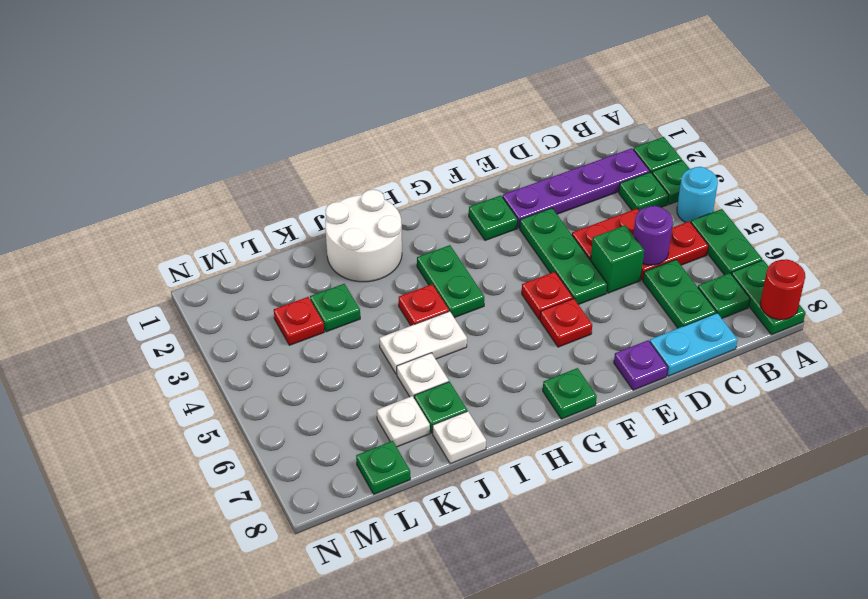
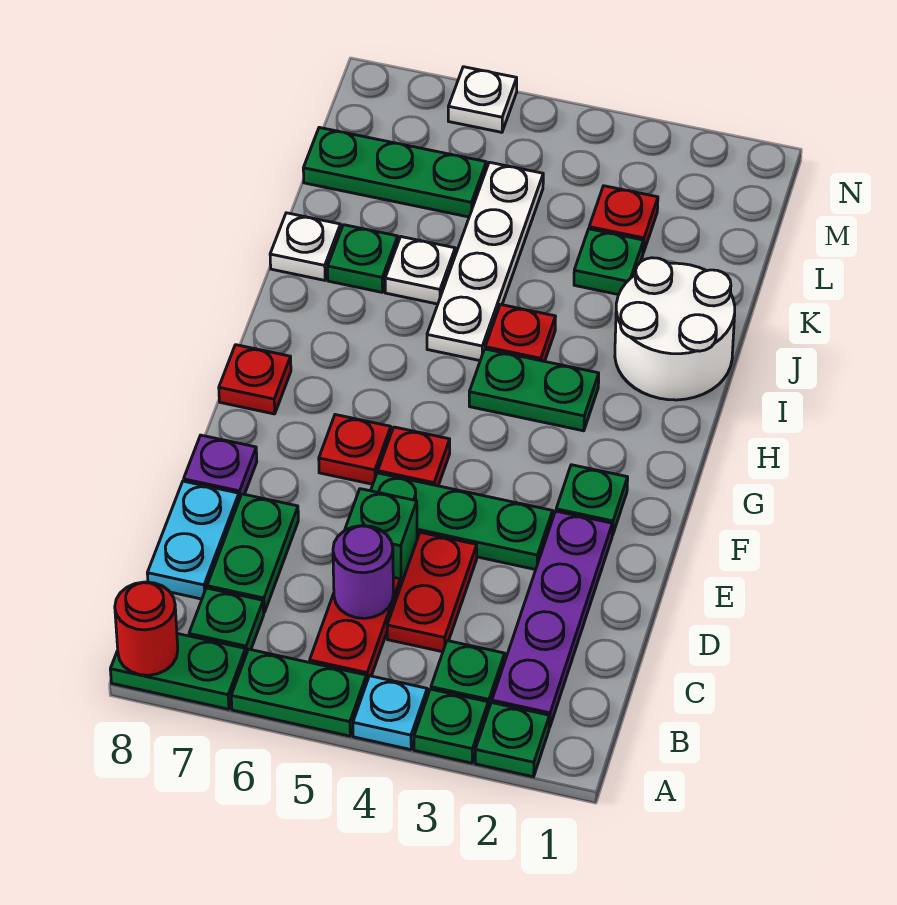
cyan 1x1 round brick [677,167,718,222] -> cyan 1x1 plate [353,676,427,750]
green 1x2 plate [643,260,716,328] -> green 1x2 plate turned to [207,494,298,612]
green 1x1 plate [543,368,597,419] -> red 1x1 plate [219,345,291,414]
white 1x2 plate [379,311,467,374] -> white 1x4 plate [427,162,543,361]
white 1x1 plate [377,396,430,447] -> white 1x1 plate moved to [448,67,517,132]
green 1x1 plate [356,441,410,494] -> green 1x3 plate [303,127,486,217]

